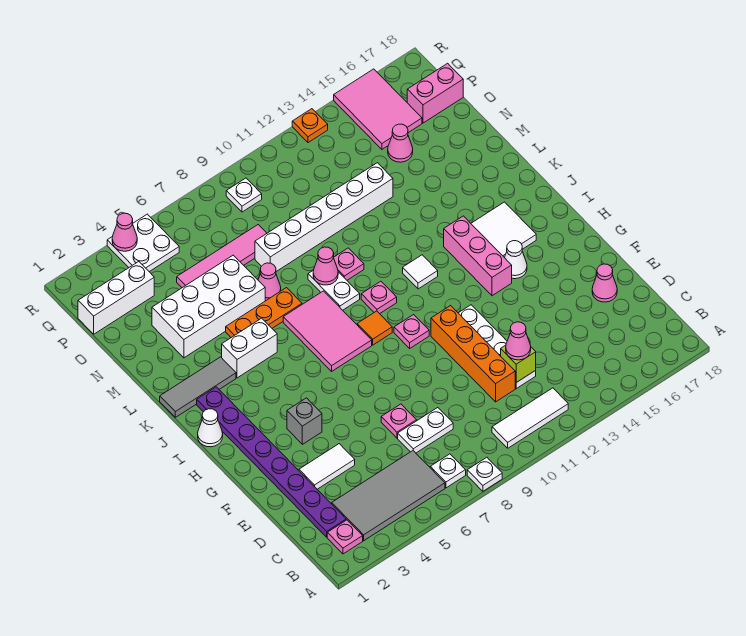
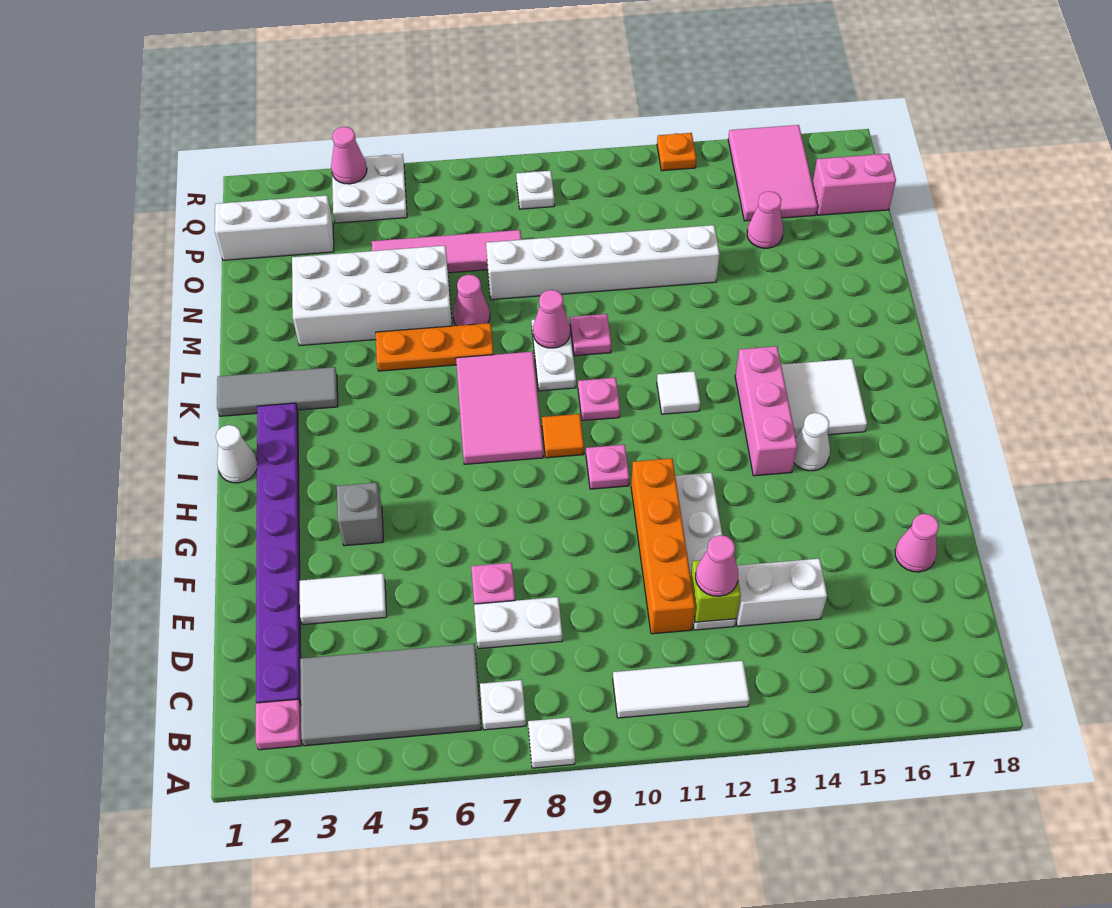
white 1x2 brick [222,318,277,378] -> white 1x2 brick moved to [736,558,827,626]

